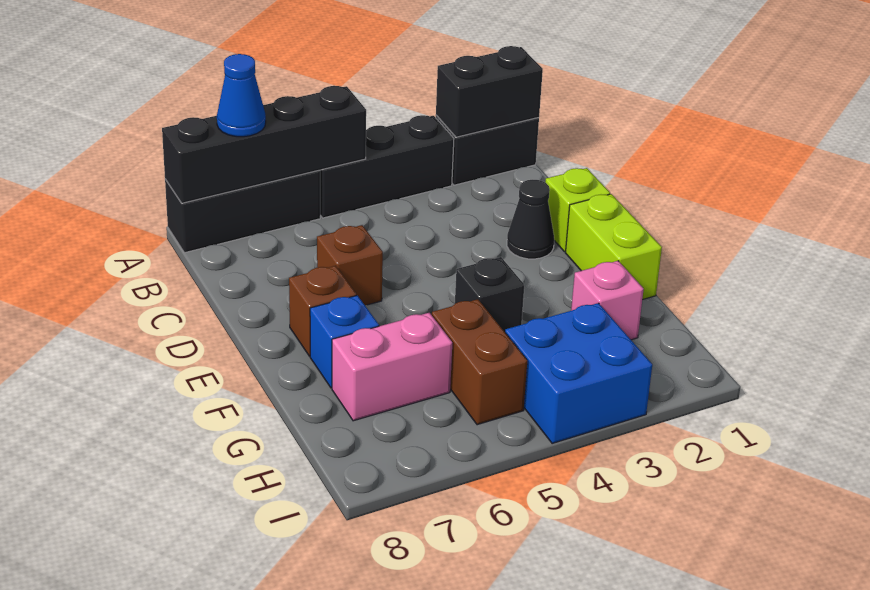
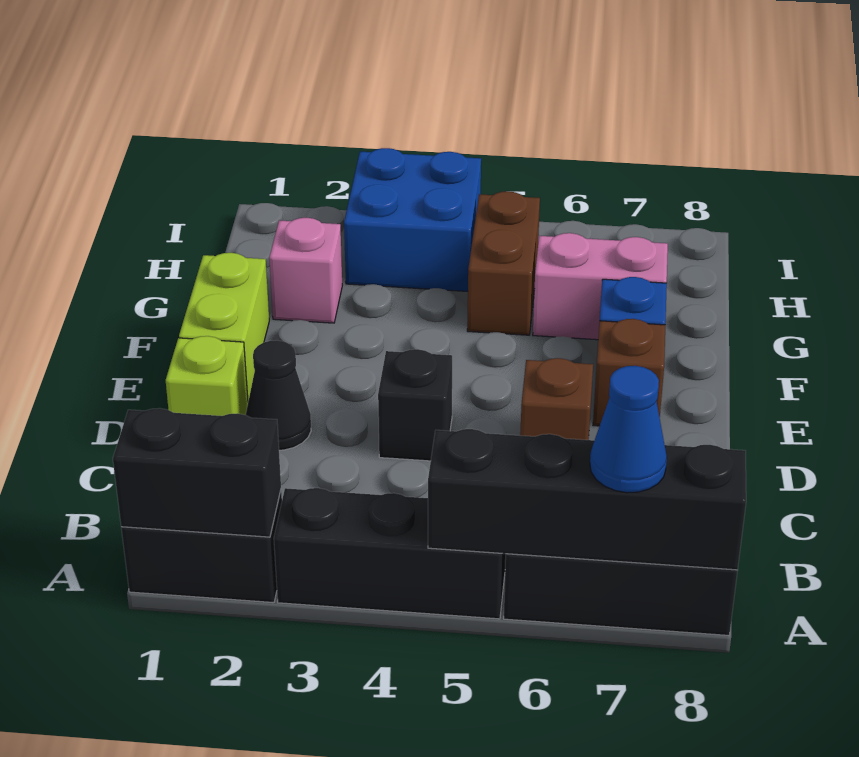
black 1x1 brick [455,257,524,332] -> black 1x1 brick moved to [378,349,452,461]

